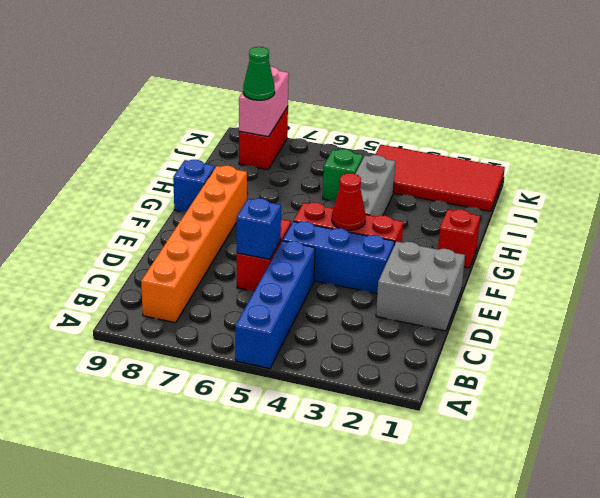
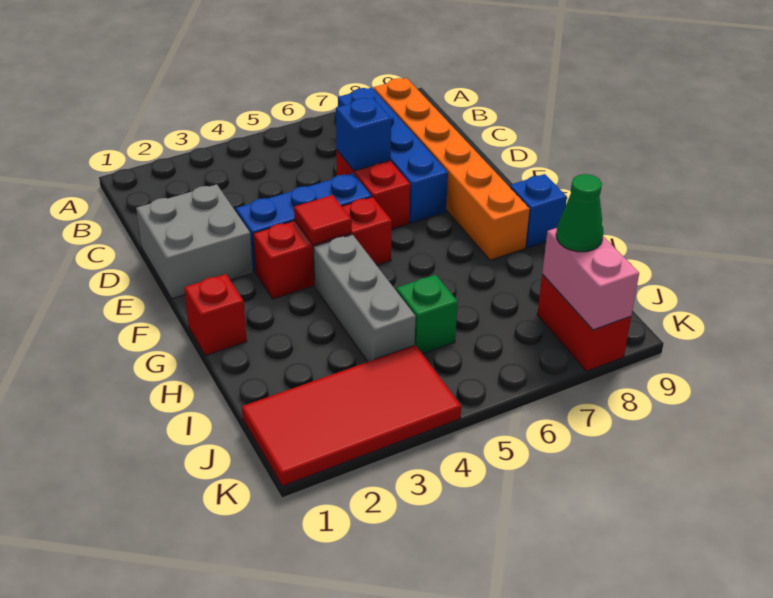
blue 1x4 brick [235,241,315,369] -> blue 1x4 brick moved to [338,88,448,223]
red 1x1 cone [332,173,366,230] -> red 1x1 tile [294,195,352,245]

